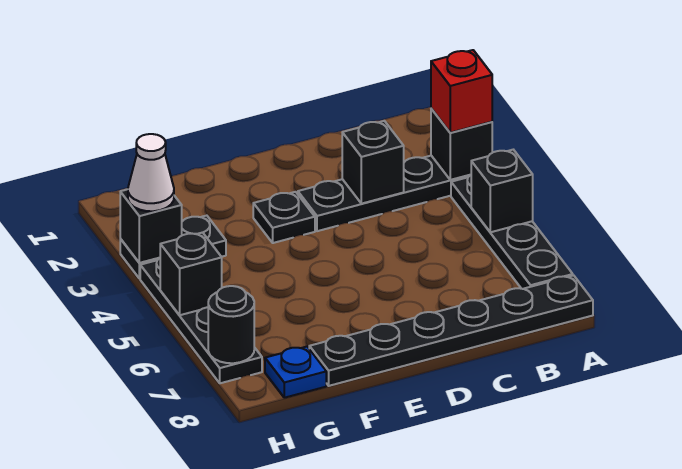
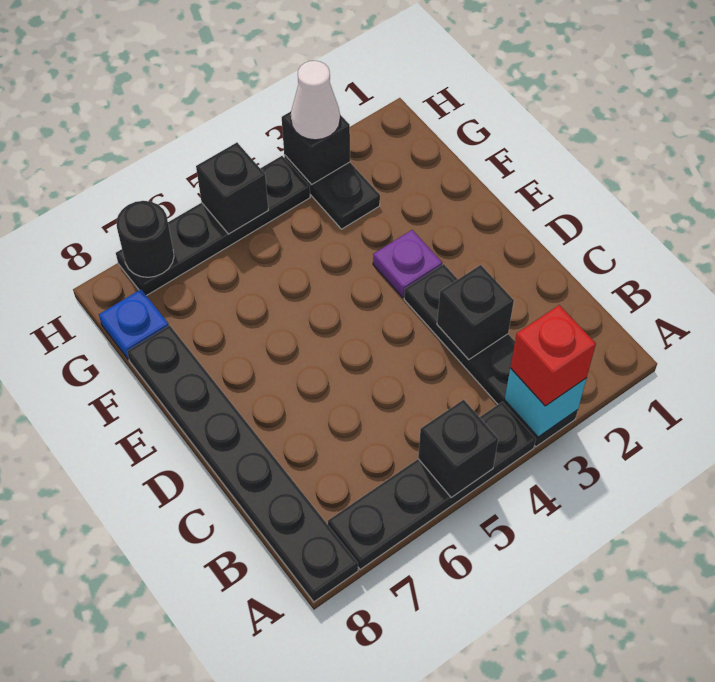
black 1x1 brick [431,109,492,180] -> cyan 1x1 brick [505,368,587,437]
black 1x1 plate [253,192,315,243] -> purple 1x1 plate [373,230,442,297]

